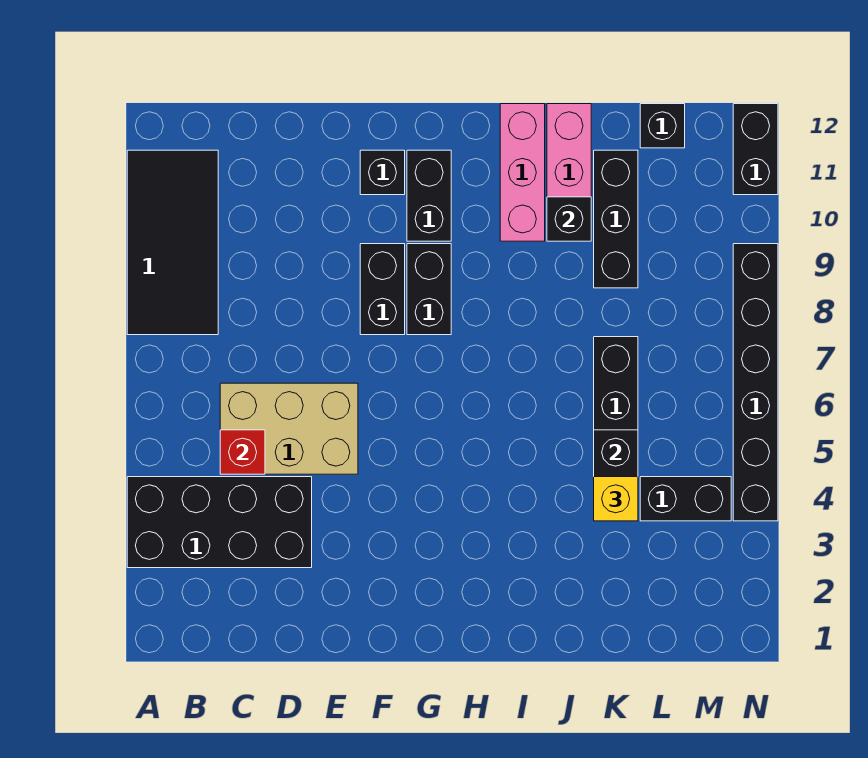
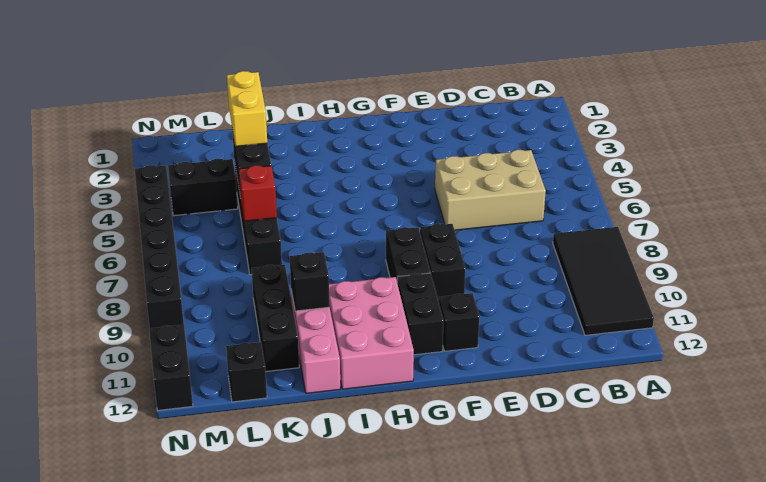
black 2x4 brick [127,477,312,568] -> none
red 1x1 brick [220,430,265,474] -> red 1x1 brick moved to [239,165,277,221]
pink 1x3 brick [500,104,545,241] -> pink 2x3 brick [329,277,414,389]
yellow 1x1 brick [594,477,638,521] -> yellow 1x2 brick [227,71,267,146]

